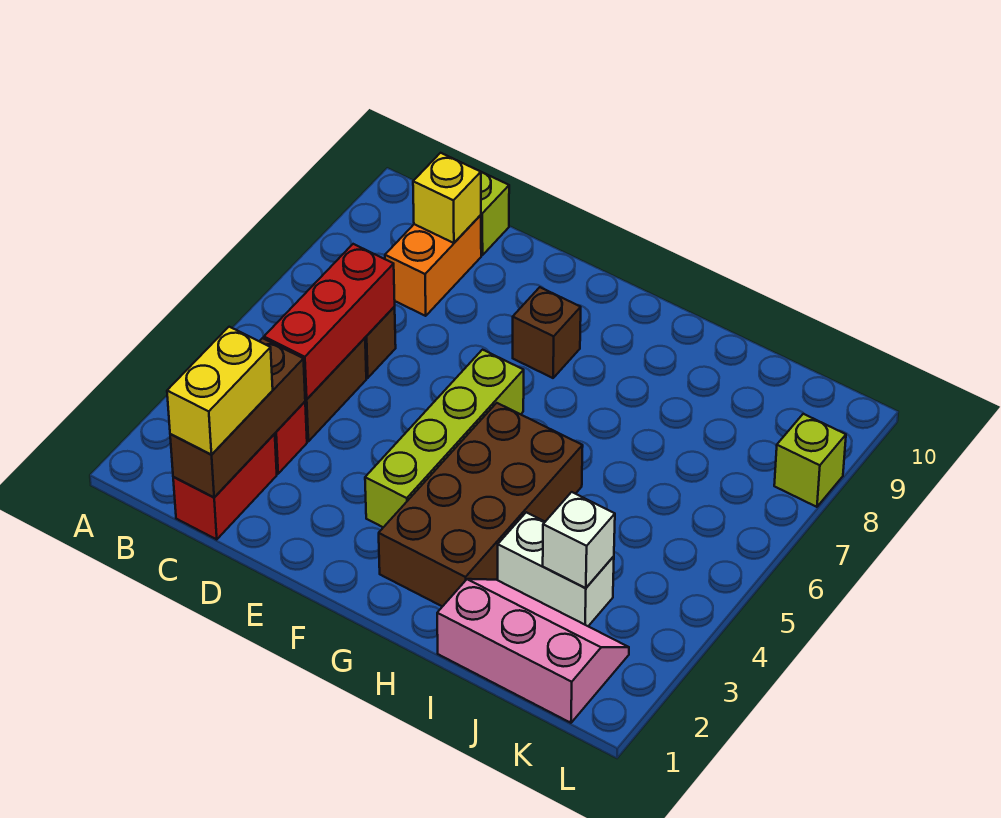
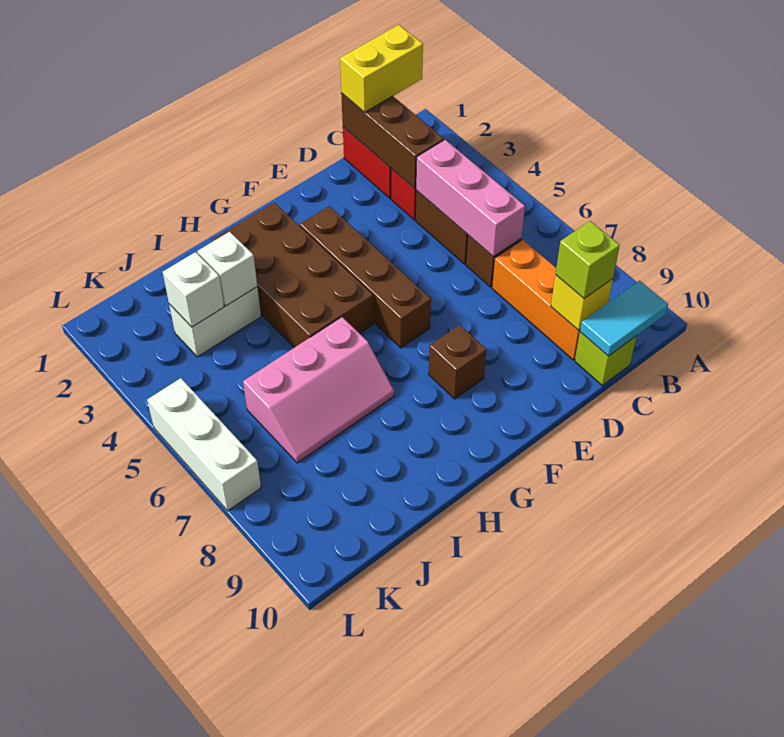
none -> cyan 1x2 tile [580,281,668,356]
yellow 1x2 brick [167,327,273,455] -> yellow 1x2 brick turned to [340,25,423,112]
red 1x3 brick [264,244,395,399] -> pink 1x3 brick [416,140,525,256]
orange 1x2 brick [385,215,481,316] -> orange 1x3 brick [492,240,580,360]
lime 1x4 brick [365,350,524,527] -> brown 1x4 brick [300,206,431,348]
pink 2x3 slope [437,579,629,723] -> pink 2x3 slope moved to [243,317,394,463]
none -> white 1x1 brick [197,232,257,306]
none -> white 1x3 brick [147,378,261,511]
lime 1x1 brick [774,414,846,507] -> lime 1x1 brick moved to [556,221,620,298]

